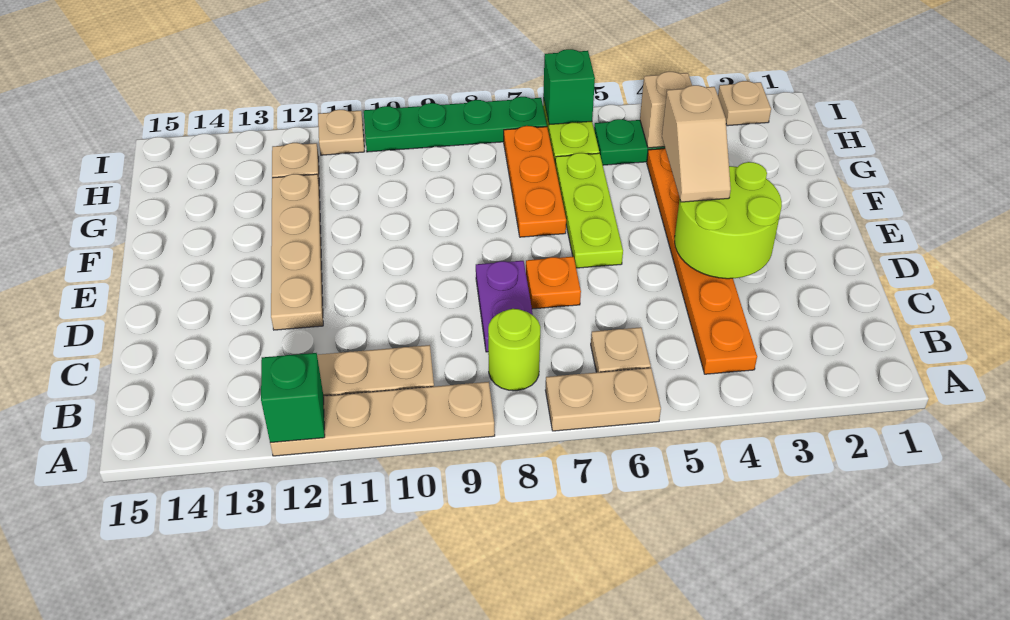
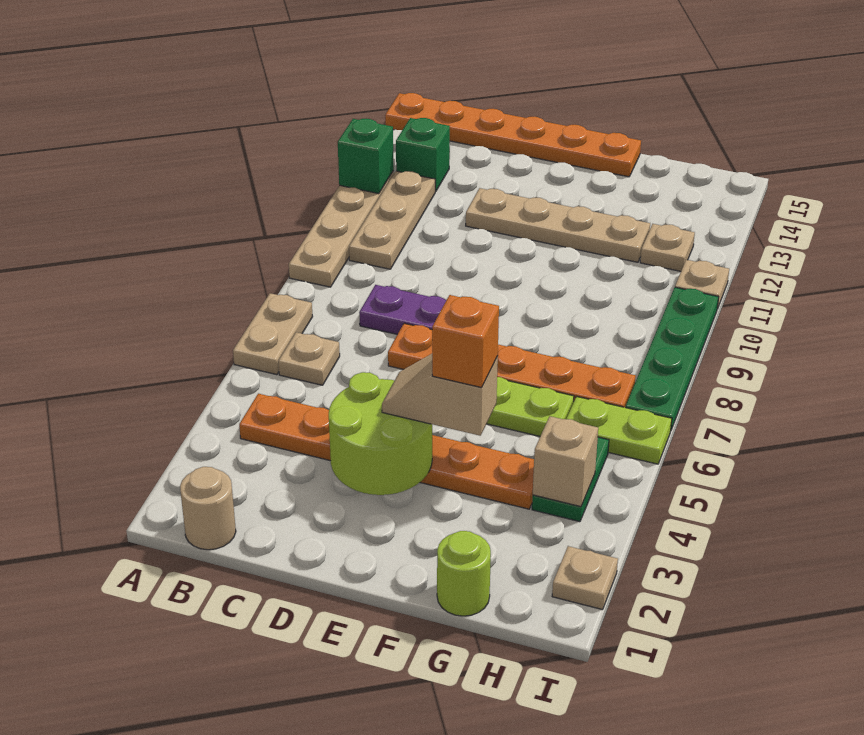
none -> orange 1x6 plate [385,93,641,177]
none -> tan 1x1 round brick [180,467,236,550]
lime 1x1 round brick [488,309,540,391] -> lime 1x1 round brick moved to [437,531,491,616]
none -> orange 1x1 brick [432,295,499,388]
green 1x1 brick [543,49,595,125] -> green 1x1 brick moved to [396,118,450,192]

